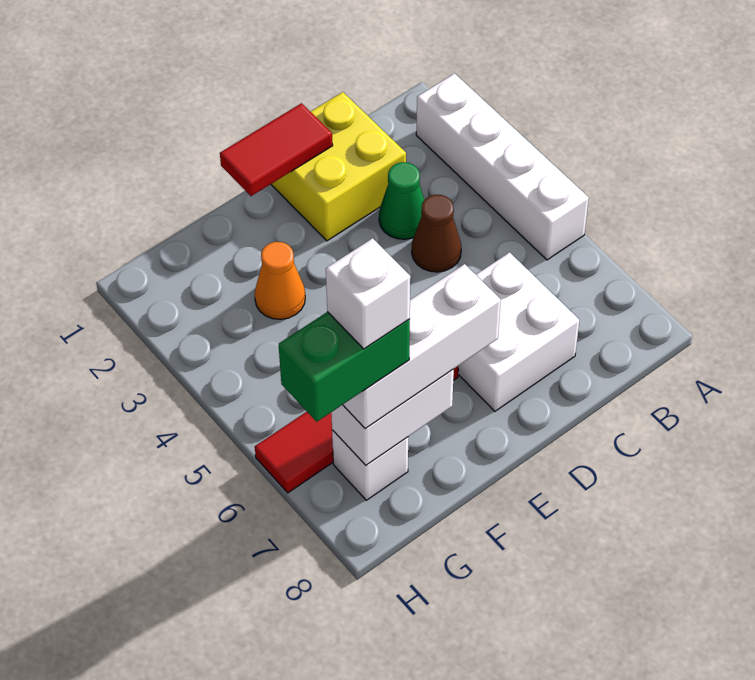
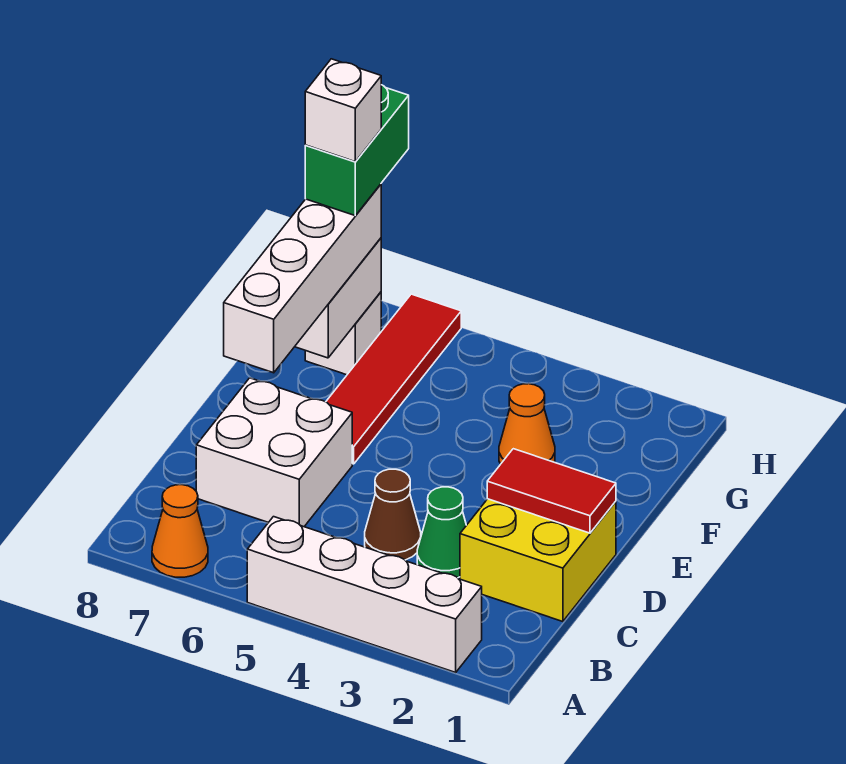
none -> orange 1x1 cone [152,485,208,577]
red 1x2 tile [220,103,333,196] -> red 1x2 tile turned to [487,449,616,533]
white 1x3 brick [343,264,501,429] -> white 1x4 brick [224,184,381,373]

